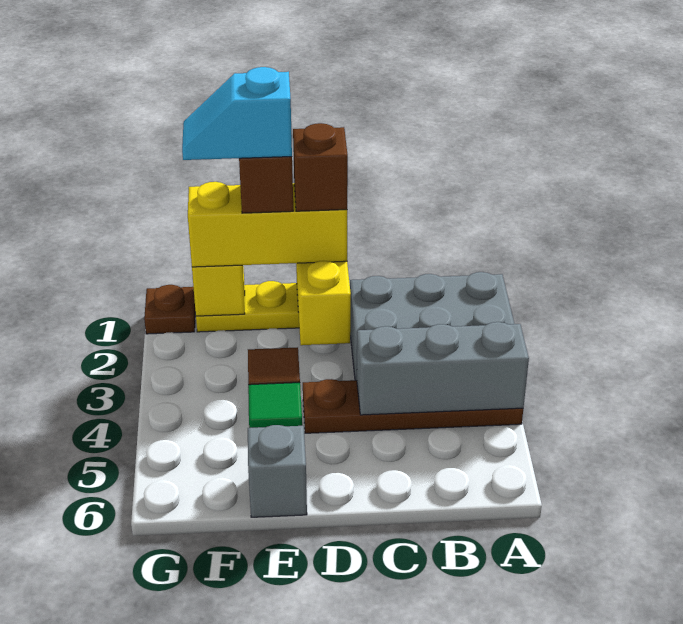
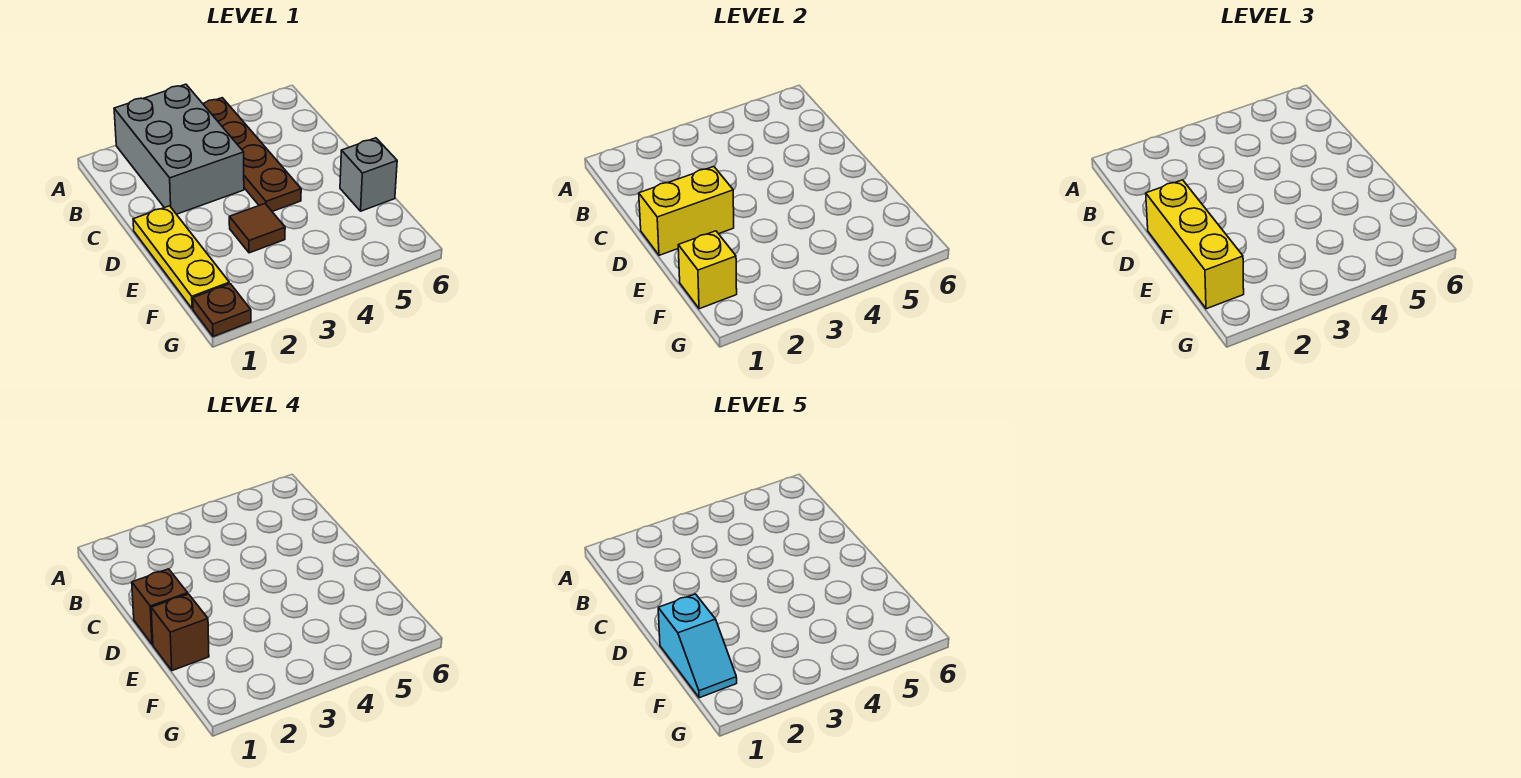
grey 1x3 brick [357,322,529,415] -> none
green 1x1 tile [248,383,302,428] -> none

